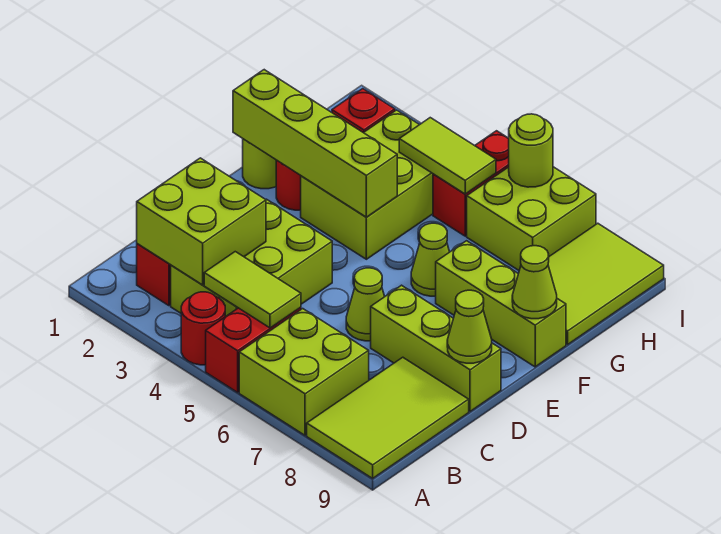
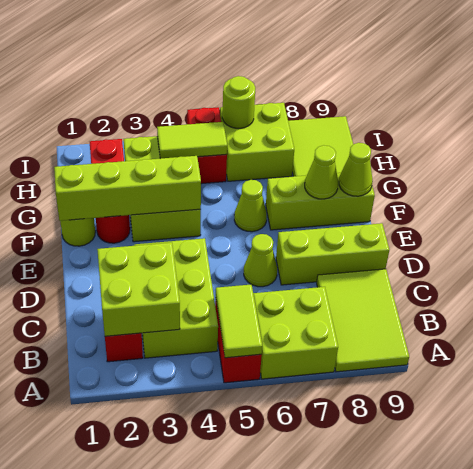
red 1x1 round brick [181,292,225,365] -> none
lime 1x2 tile [204,252,301,328] -> lime 1x2 tile turned to [216,284,262,358]
lime 1x1 cone [447,290,492,363] -> lime 1x1 cone moved to [305,145,338,199]

